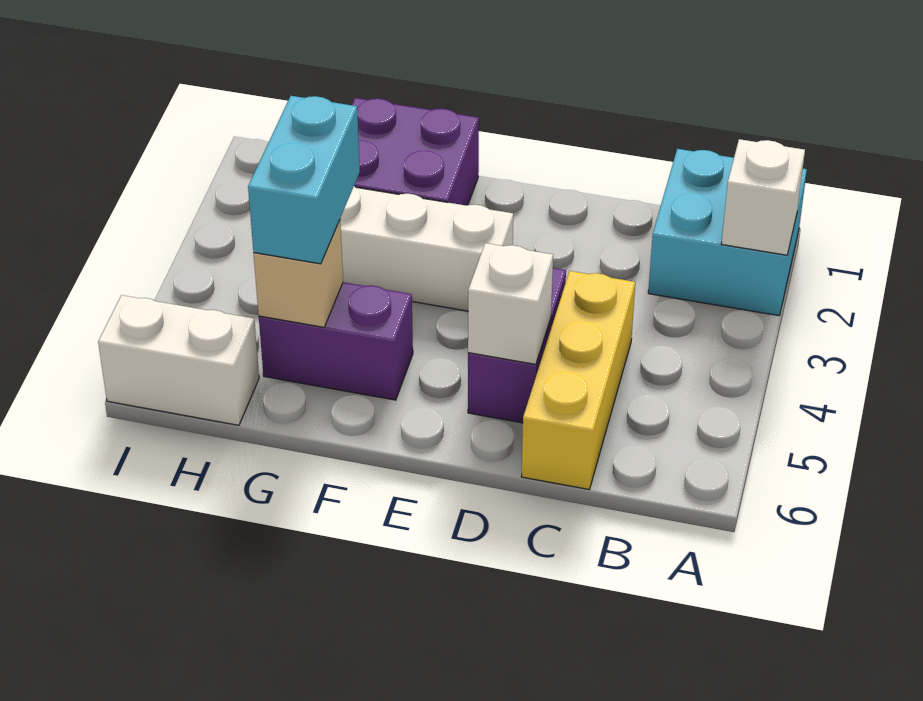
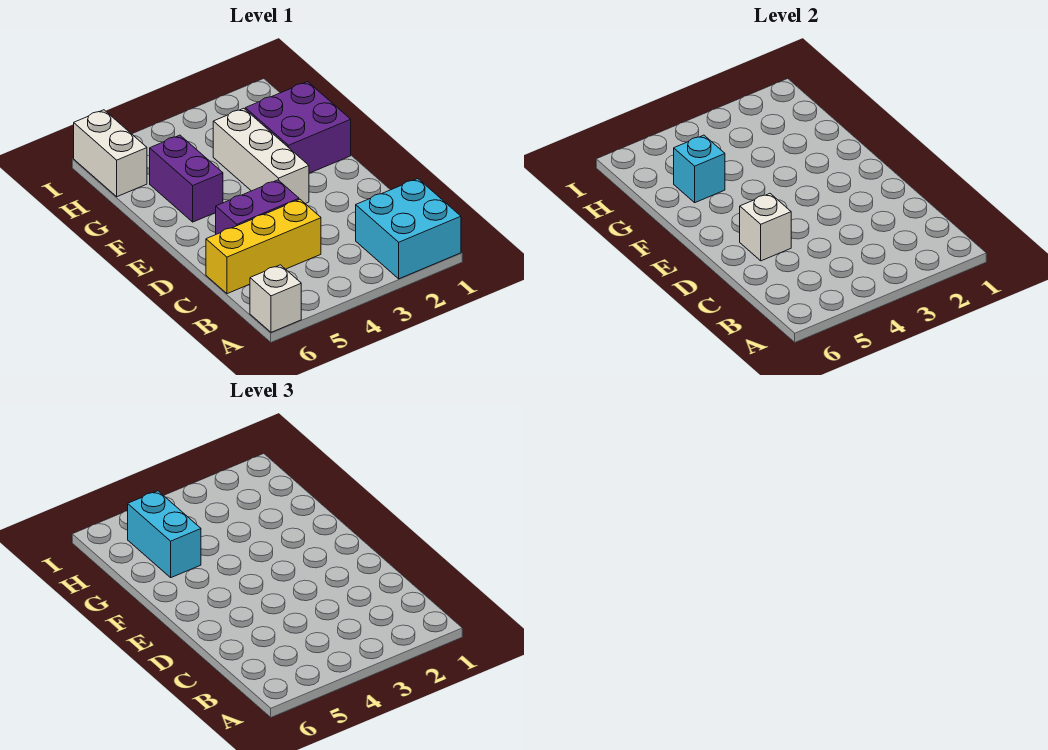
white 1x1 brick [721,139,805,255] -> white 1x1 brick moved to [250,265,301,332]
cyan 1x2 brick [248,96,360,264] -> cyan 1x2 brick turned to [128,491,201,578]
tan 1x1 brick [253,220,343,327] -> cyan 1x1 brick [674,135,725,203]

